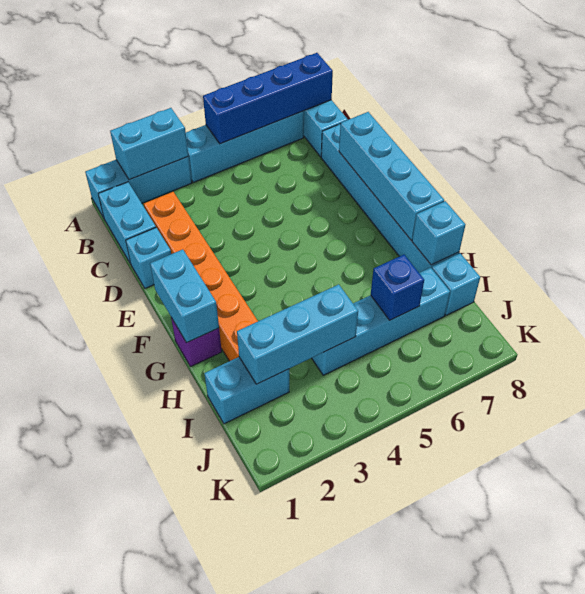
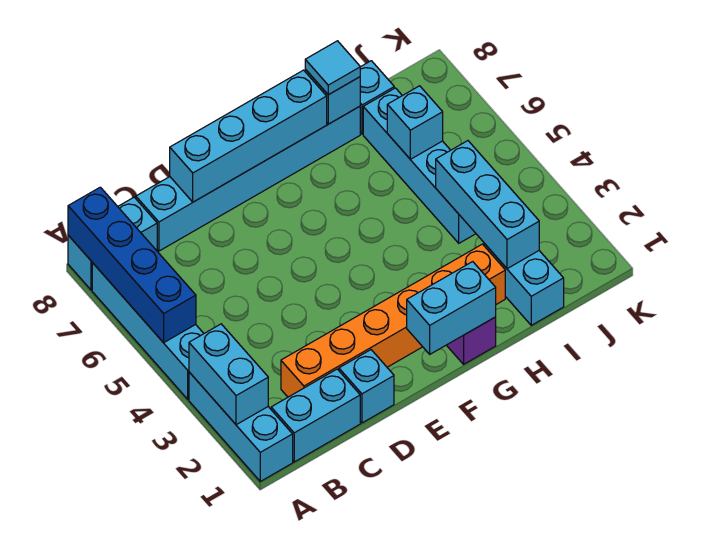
none -> cyan 1x1 tile [305,41,360,95]
blue 1x1 brick [371,255,424,320] -> cyan 1x1 brick [387,86,443,159]

